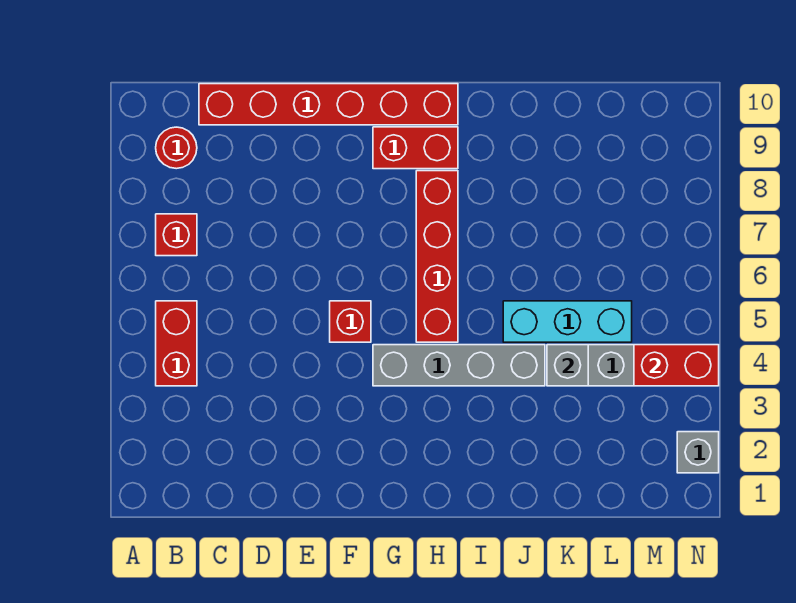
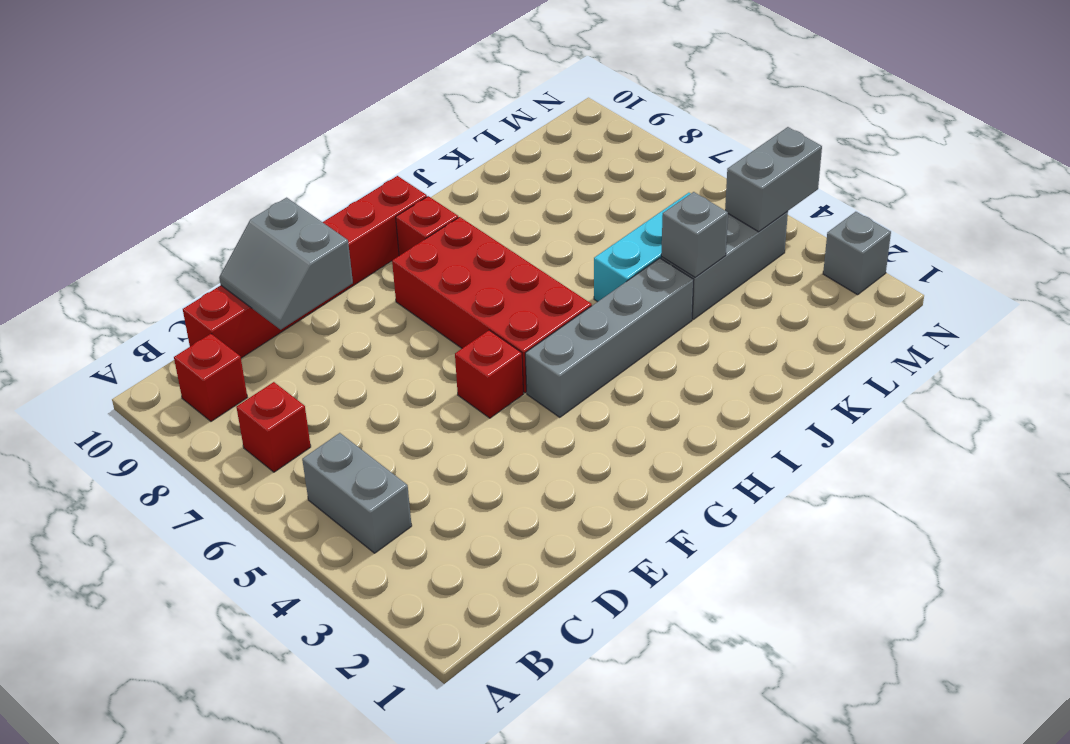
red 1x2 brick [156,301,197,386] -> grey 1x2 brick [302,433,412,553]
red 1x1 round brick [156,127,197,169] -> red 1x1 brick [174,334,247,421]
none -> grey 2x2 slope [219,198,353,330]
red 1x2 brick [373,127,458,169] -> red 1x1 brick [396,196,458,256]
red 1x4 brick [416,171,458,342] -> red 2x4 brick [392,217,592,393]
red 1x2 brick [634,345,719,386] -> grey 1x2 brick [725,127,822,232]

